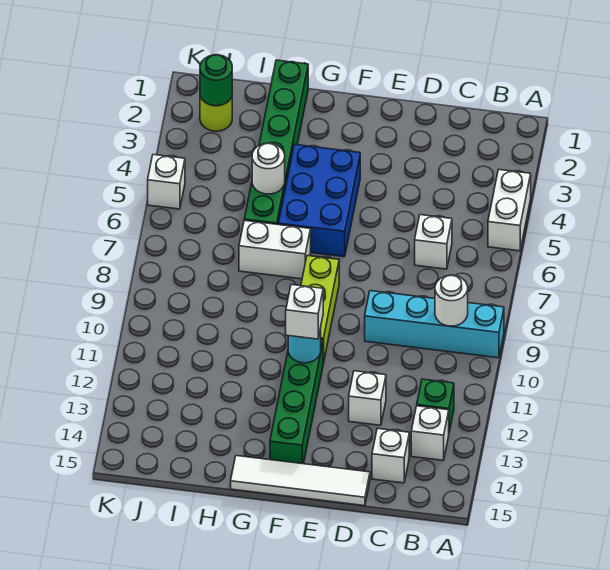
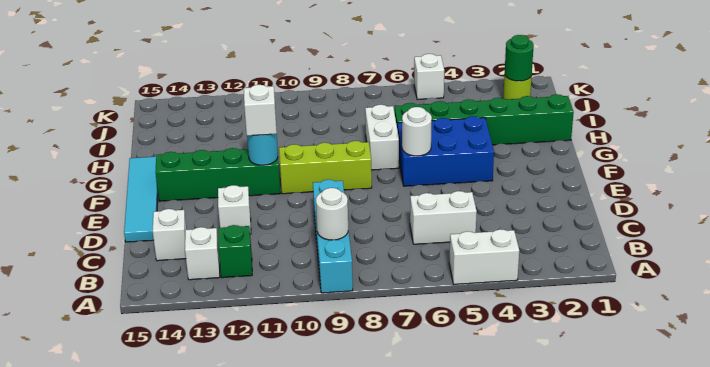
white 1x1 brick [415,215,452,269] -> white 1x2 brick [410,191,477,244]
white 1x4 tile [231,456,370,506] -> cyan 1x4 tile [124,157,158,242]
white 1x1 round brick [252,143,285,194] -> white 1x1 round brick moved to [402,107,432,156]

